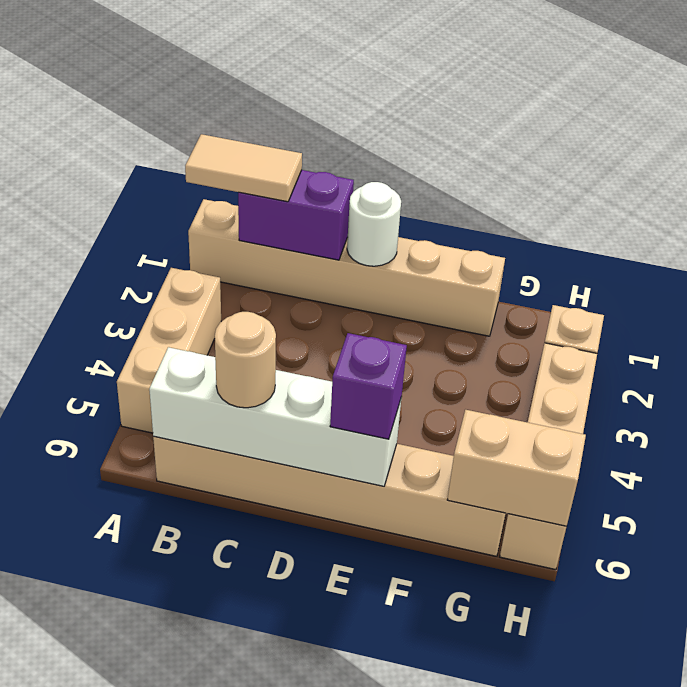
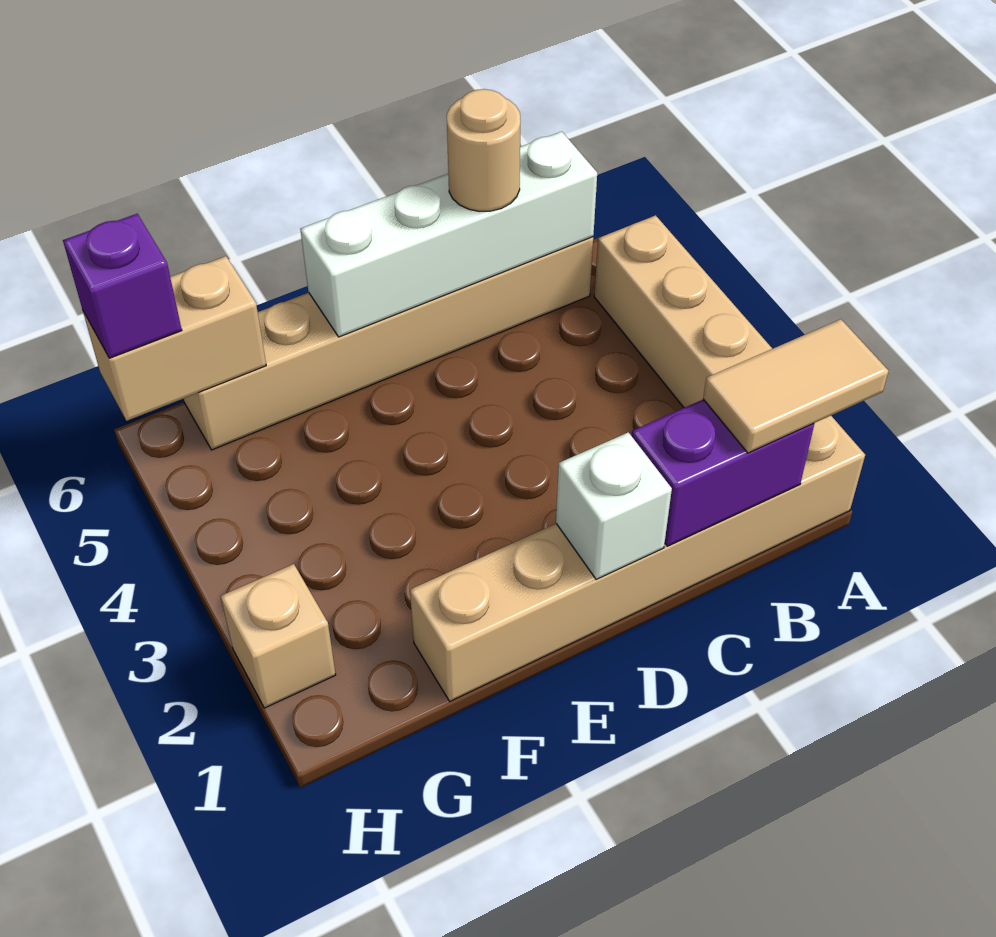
white 1x1 round brick [347,182,401,266] -> white 1x1 brick [556,432,672,580]
purple 1x1 brick [330,333,407,439] -> purple 1x1 brick moved to [63,214,182,358]
tan 1x4 brick [500,343,597,570] -> none

